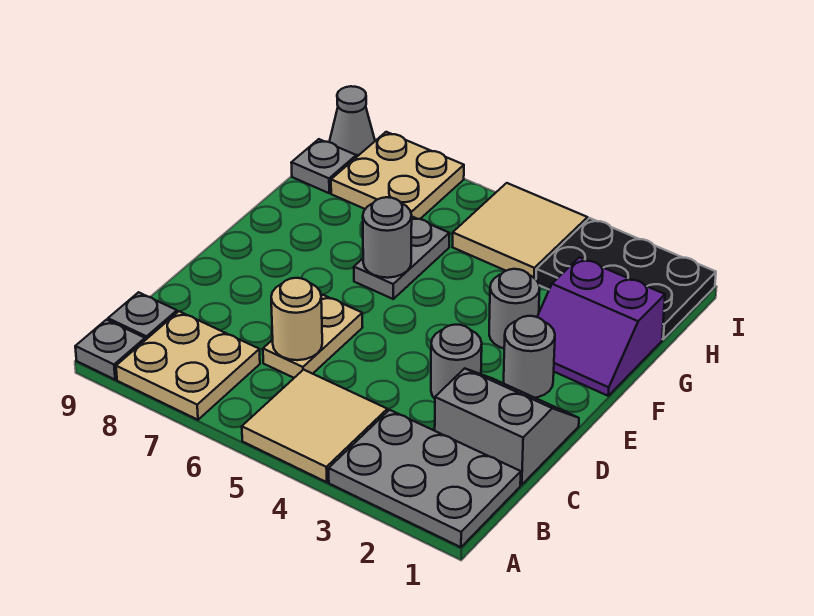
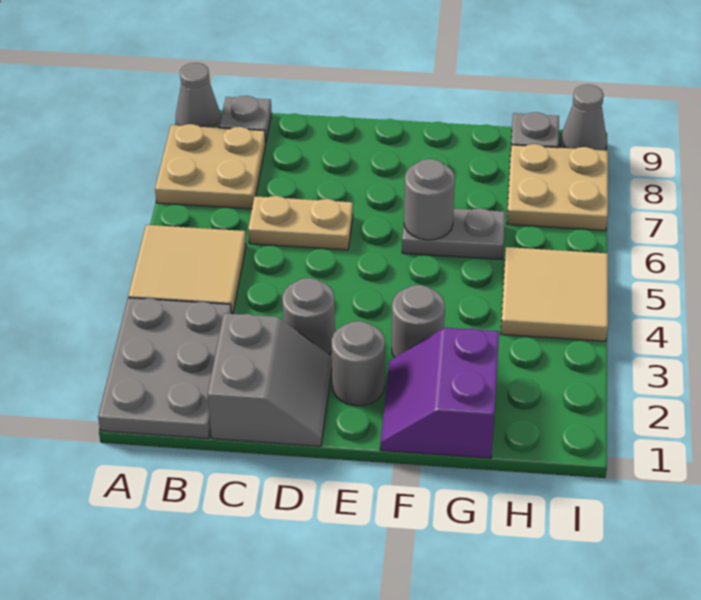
grey 1x1 plate [75,320,145,380] -> grey 1x1 cone [176,63,221,128]
tan 1x1 round brick [271,278,322,360] -> none
black 2x3 plate [536,218,716,339] -> none

